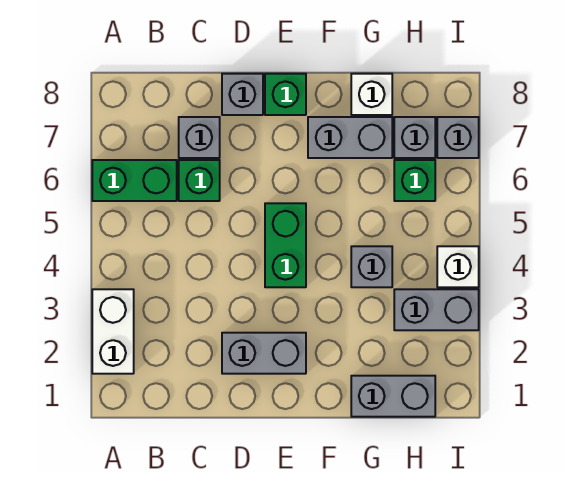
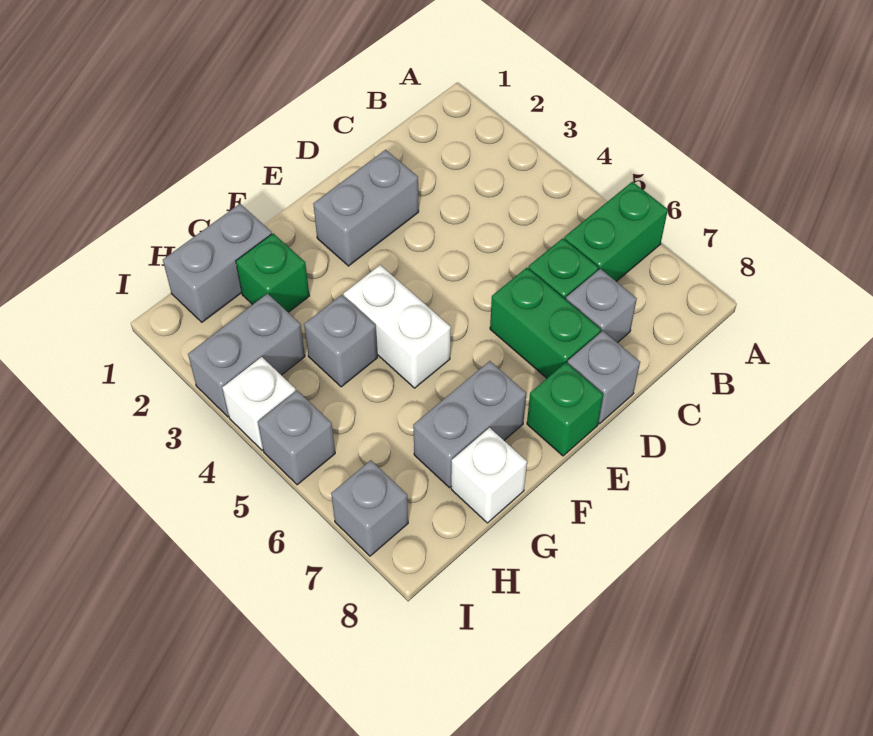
white 1x2 brick [92,289,134,374] -> white 1x2 brick moved to [344,265,451,388]
green 1x2 brick [265,203,306,287] -> green 1x2 brick moved to [490,268,601,378]
green 1x1 brick [394,160,435,201] -> green 1x1 brick moved to [236,234,309,312]
grey 1x1 brick [394,117,435,158] -> grey 1x1 brick moved to [258,391,335,485]

